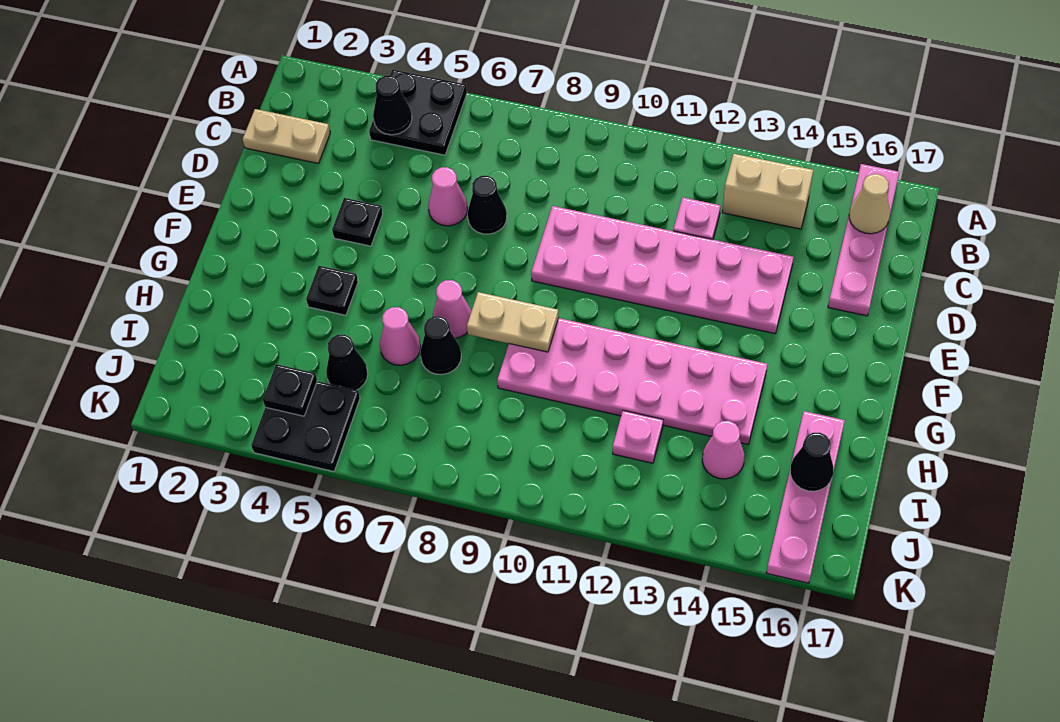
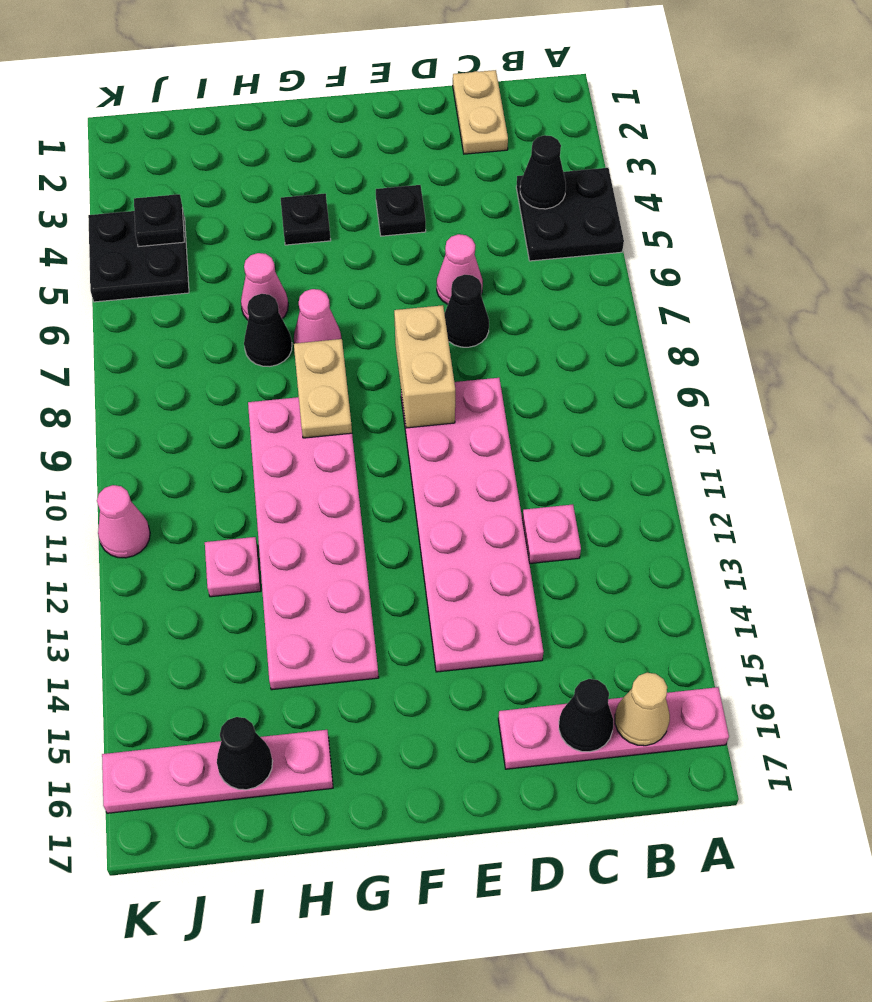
tan 1x2 brick [722,154,813,229] -> tan 1x2 brick moved to [394,305,455,428]
black 1x1 cone [326,335,368,390] -> black 1x1 cone moved to [559,679,613,752]
pink 1x1 cone [702,421,745,479] -> pink 1x1 cone moved to [97,485,150,558]

